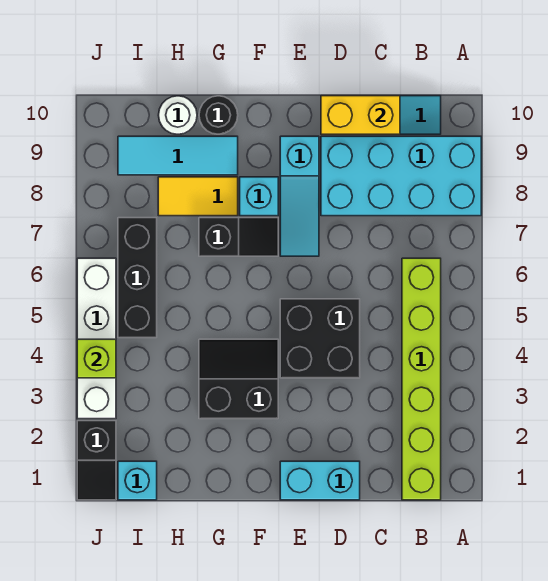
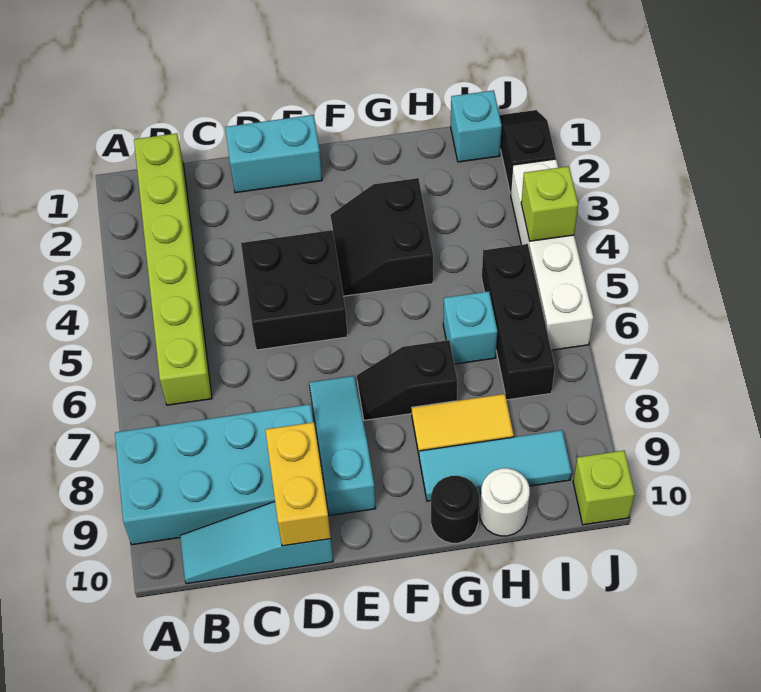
yellow 1x2 brick [321,96,400,134] -> yellow 1x2 brick turned to [265,422,331,546]
black 2x2 slope [199,339,278,419] -> black 2x2 slope turned to [330,178,433,296]
cyan 1x1 brick [240,177,278,216] -> cyan 1x1 brick moved to [443,291,497,364]
none -> lime 1x1 brick [573,451,635,525]

